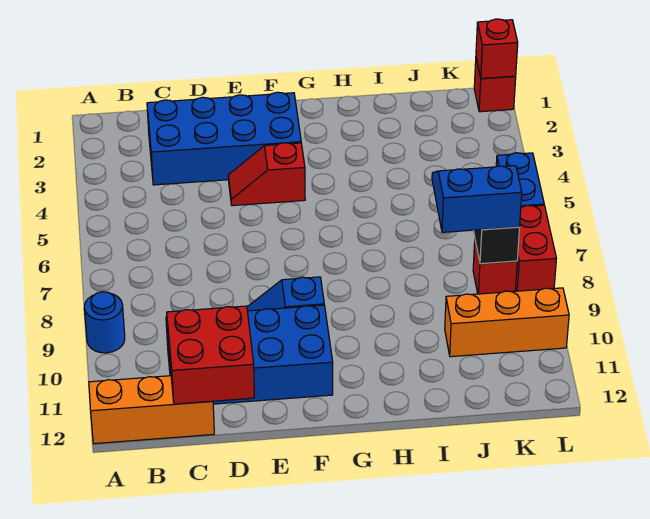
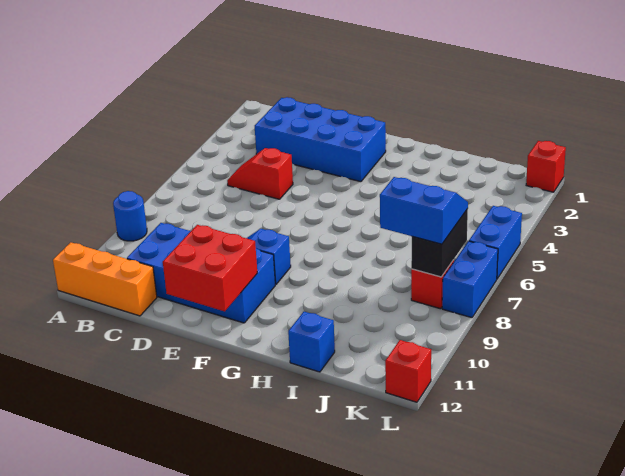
red 2x2 brick [167,306,254,404] -> red 2x2 brick moved to [163,225,257,311]
red 1x2 slope [228,143,305,206] -> red 1x2 slope moved to [227,148,293,199]
none -> blue 1x1 brick [288,312,335,372]
orange 1x3 brick [445,288,569,357] -> none
red 1x1 brick [476,19,518,79] -> red 1x1 brick moved to [385,340,431,402]
red 1x2 brick [516,205,556,291] -> blue 1x2 brick [442,241,498,318]

